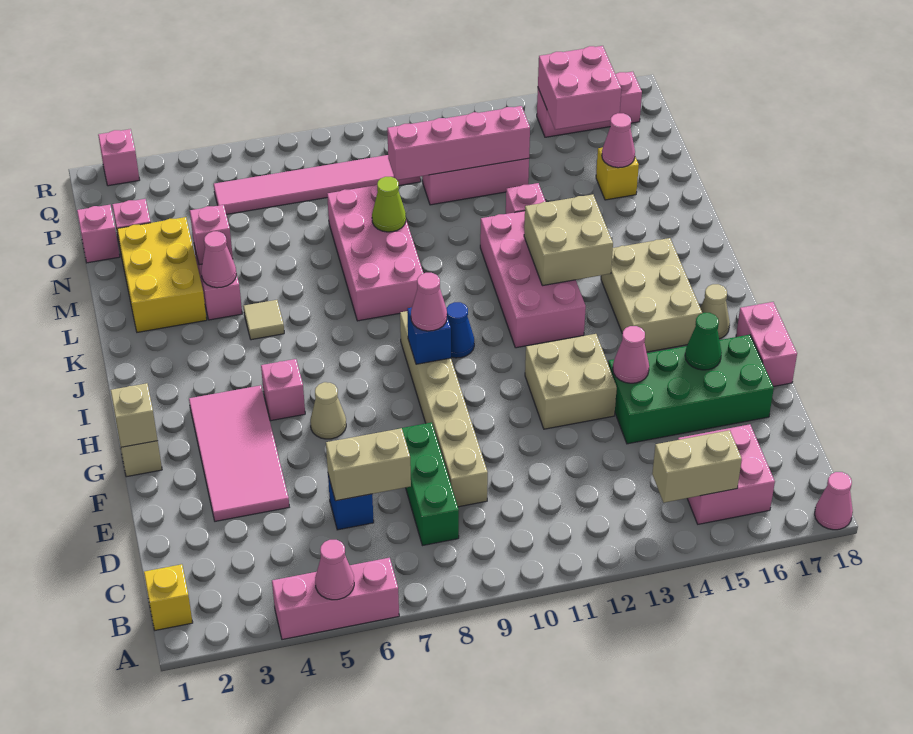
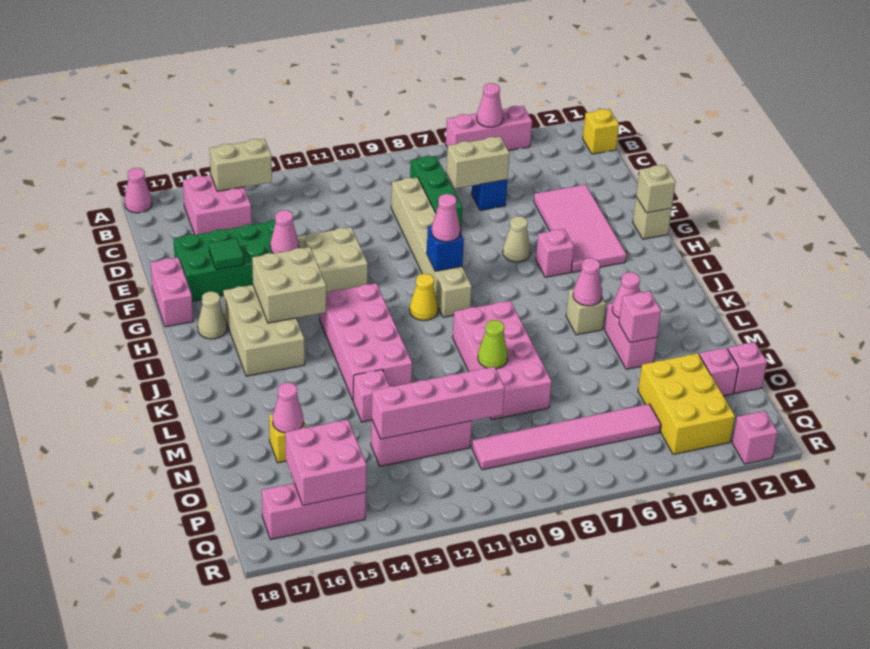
green 1x1 cone [685,313,722,370] -> green 1x1 tile [209,238,244,270]
blue 1x1 cone [446,302,474,358] -> yellow 1x1 cone [410,274,438,321]
tan 2x2 brick [524,195,613,286] -> tan 2x2 brick moved to [252,247,326,323]
tan 1x1 tile [244,300,284,340] -> tan 1x1 brick [566,289,606,335]
none -> pink 1x1 cone [573,258,602,306]
yellow 2x3 brick [117,217,207,332] -> yellow 2x3 brick moved to [638,353,735,454]

